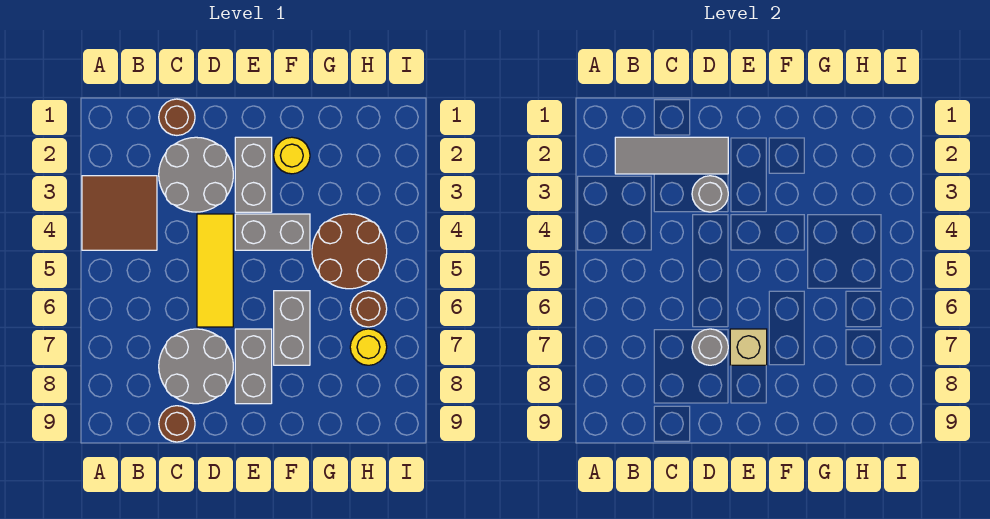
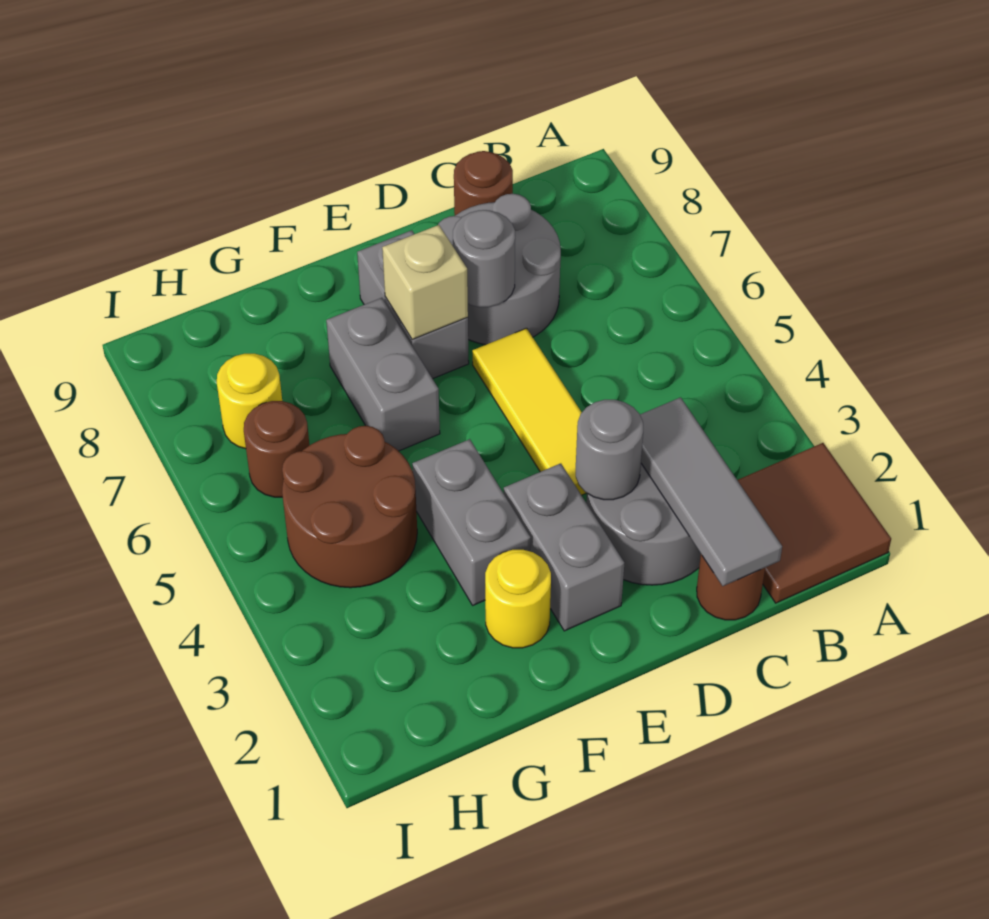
brown 2x2 tile [82,176,157,250] -> brown 2x2 tile moved to [738,443,891,603]
grey 1x3 tile [615,137,728,174] -> grey 1x3 tile turned to [640,397,782,586]
grey 1x2 brick [235,214,310,250] -> grey 1x2 brick turned to [412,439,531,605]

